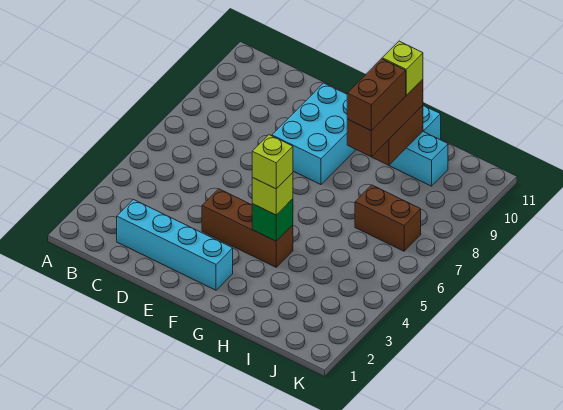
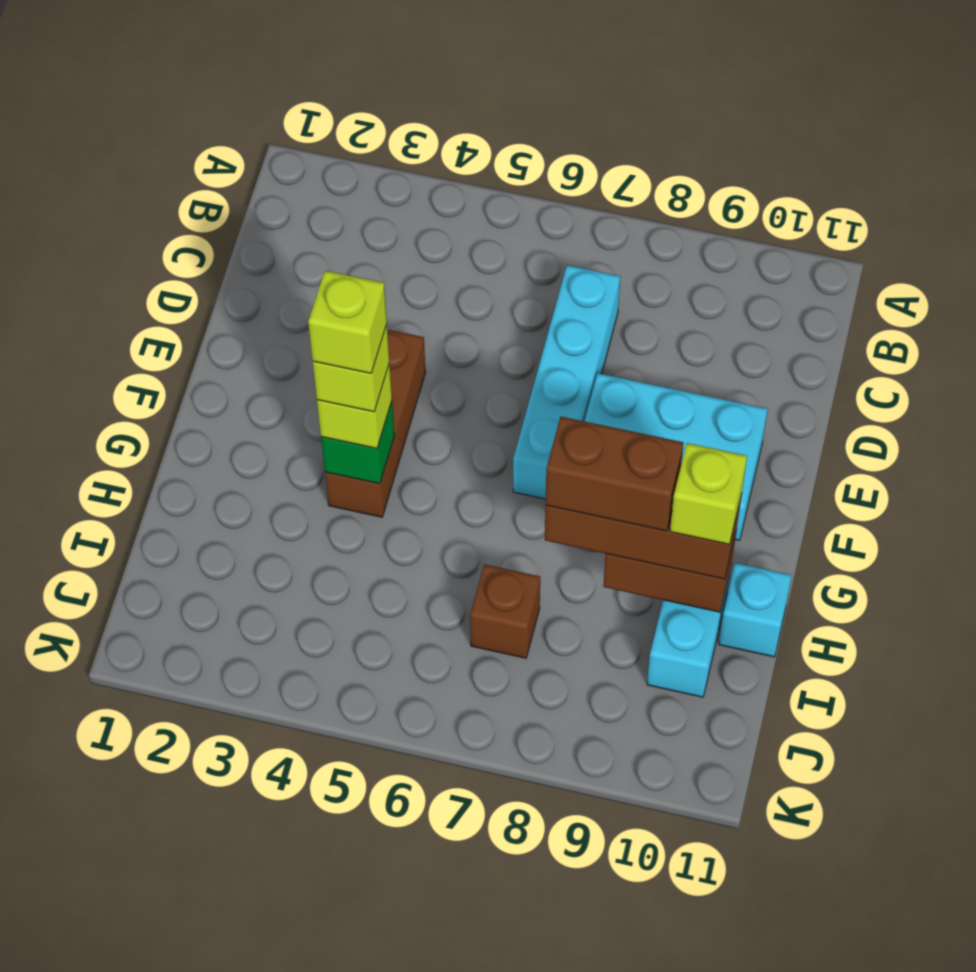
cyan 1x4 brick [117,200,233,290] -> cyan 1x4 brick moved to [513,265,620,499]
none -> lime 1x1 brick [308,271,387,373]
brown 1x2 brick [355,185,421,251] -> brown 1x1 brick [470,564,540,658]

